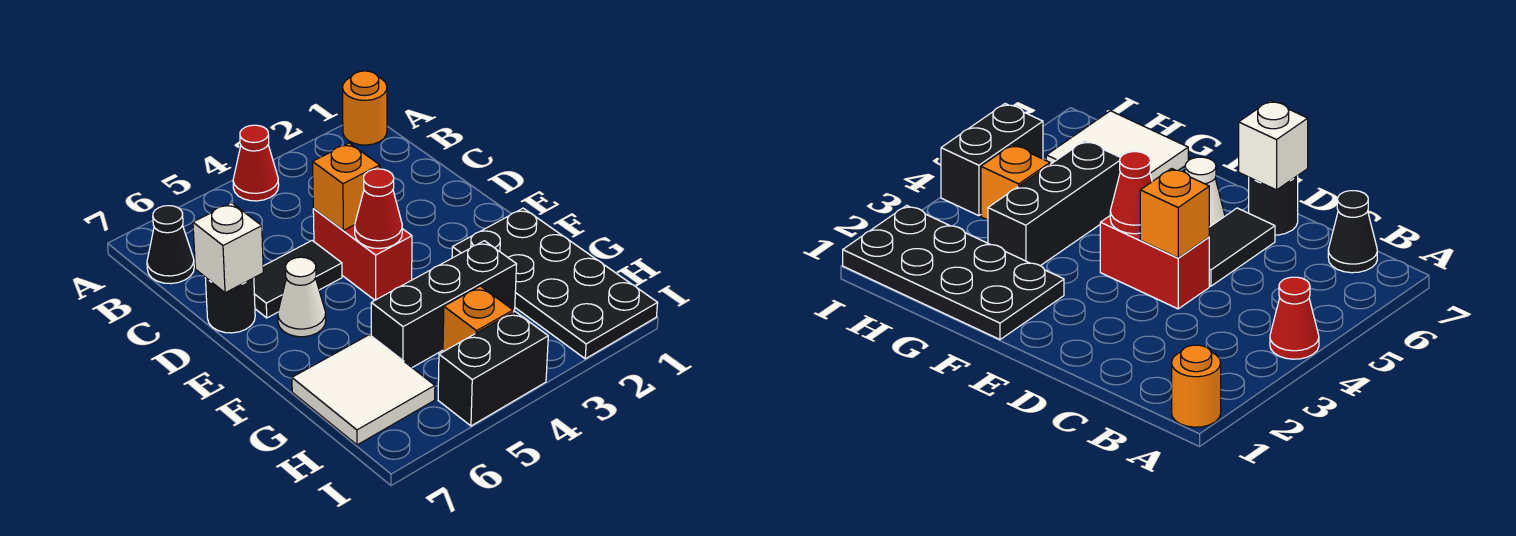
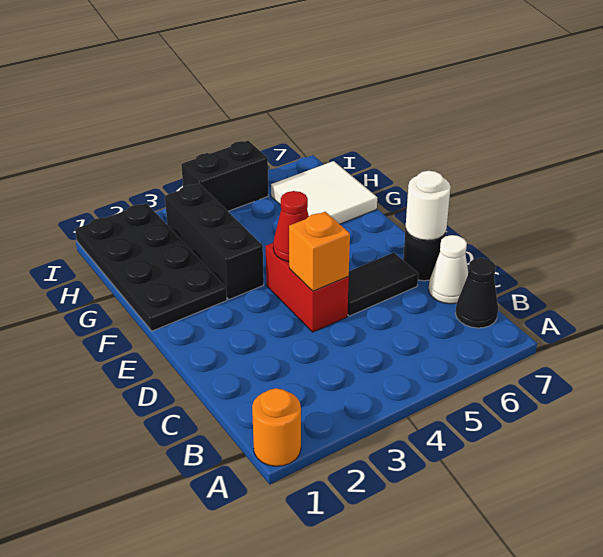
red 1x1 cone [233,125,279,201] -> none
white 1x1 brick [193,203,263,293] -> white 1x1 round brick [406,171,451,240]
white 1x1 cone [278,257,326,337] -> white 1x1 cone moved to [429,235,468,304]
black 1x3 brick [371,241,517,367] -> black 1x3 brick turned to [165,184,264,299]
orange 1x1 brick [443,286,513,352] -> none

